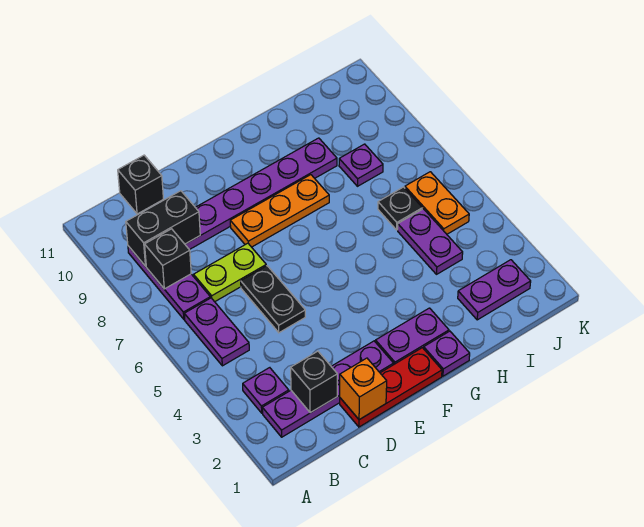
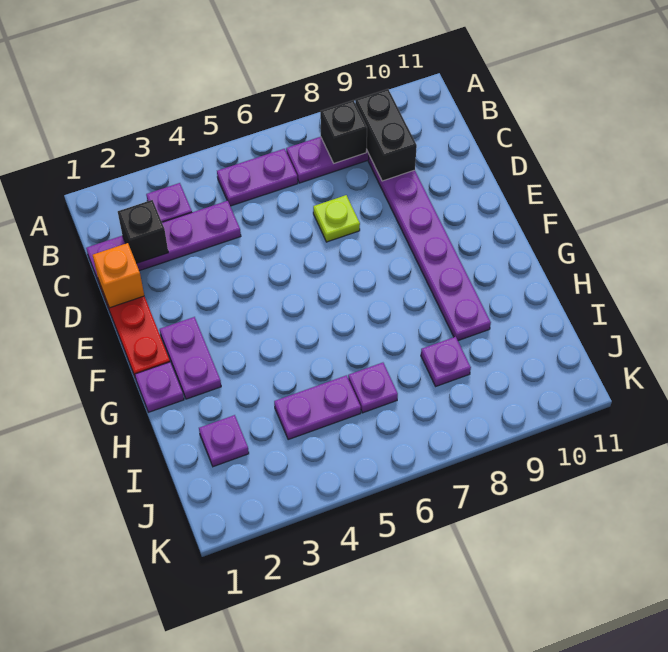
purple 1x4 plate [262,341,394,437] -> purple 1x4 plate turned to [86,201,241,282]
lime 1x2 plate [194,243,266,302] -> lime 1x1 plate [313,195,360,242]
black 1x1 brick [118,155,163,214] -> none
black 1x2 plate [241,266,305,333] -> none
orange 1x3 plate [230,175,329,247] -> none
purple 1x2 plate [458,260,531,320] -> purple 1x1 plate [199,415,249,467]
black 1x1 plate [378,187,422,230] -> purple 1x1 plate [348,363,398,413]
orange 1x2 plate [405,172,469,234] -> none

